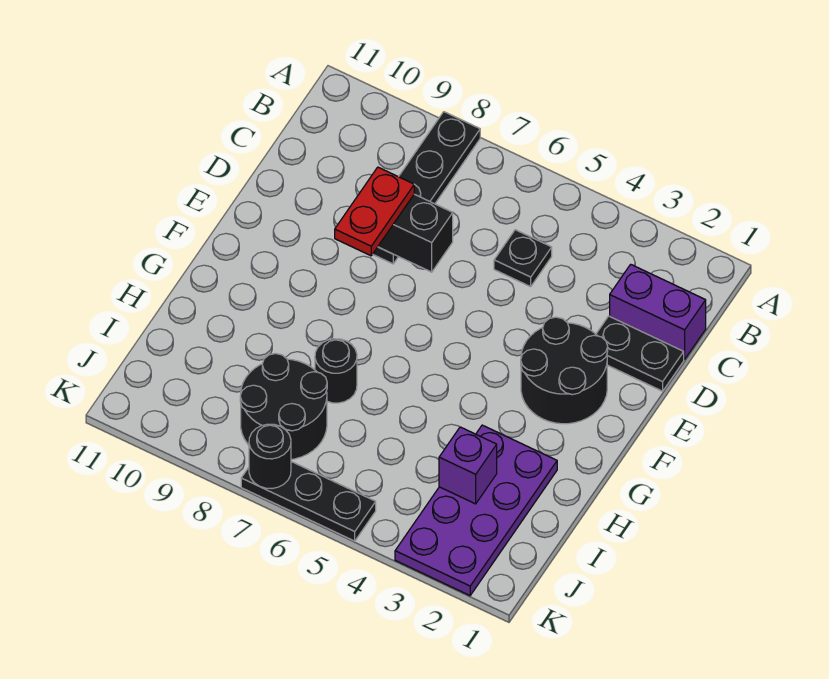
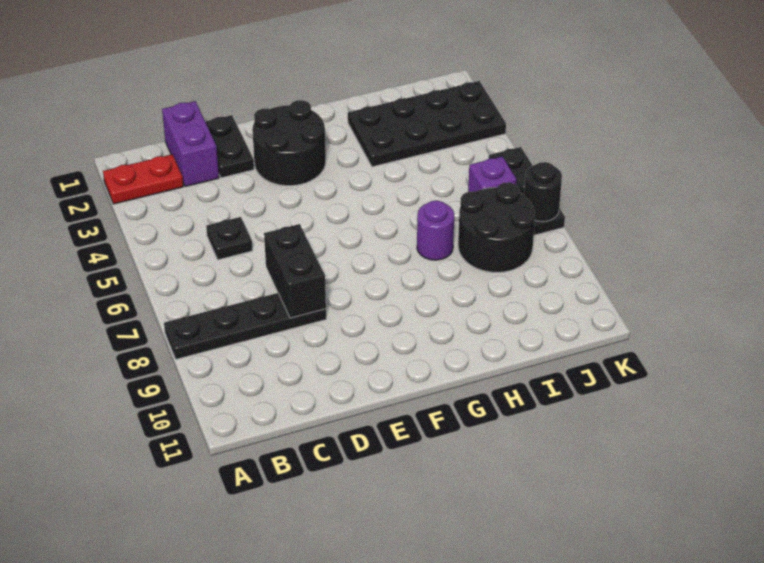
red 1x2 plate [335,167,414,256] -> red 1x2 plate moved to [103,154,183,204]
purple 2x4 plate [395,425,557,596] -> black 2x4 plate [348,81,506,167]
black 1x1 round brick [315,339,357,403] -> purple 1x1 round brick [417,201,454,260]
purple 1x1 brick [439,427,497,504] -> purple 1x1 brick moved to [468,156,517,192]

